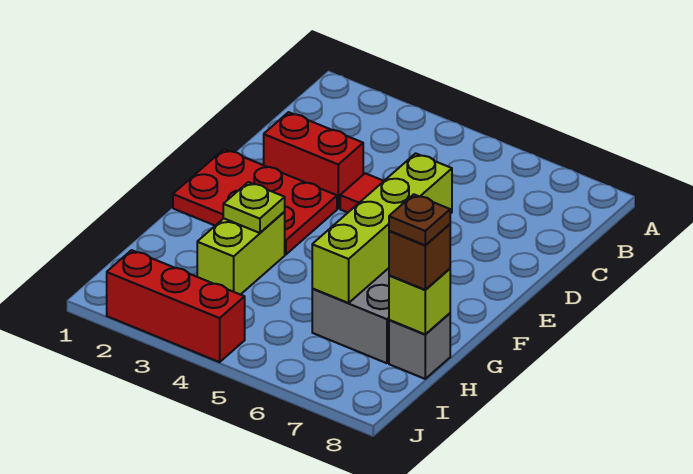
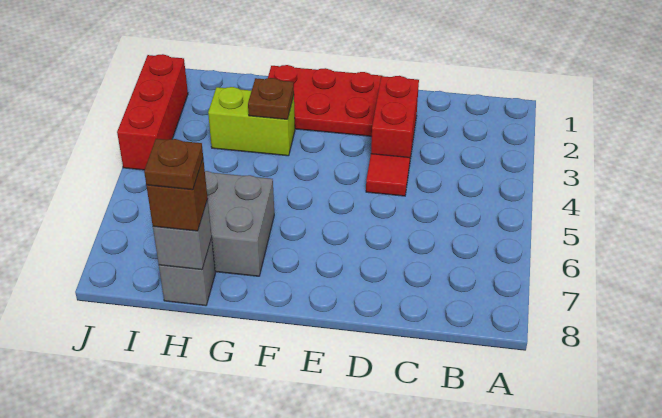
red 2x3 plate [173,149,337,254] -> red 2x3 plate turned to [268,65,382,136]
lime 1x4 brick [312,153,452,303] -> none
lime 1x1 plate [223,182,285,233] -> brown 1x1 plate [248,78,294,119]
lime 1x1 brick [389,269,450,334] -> grey 1x1 brick [153,200,212,270]

